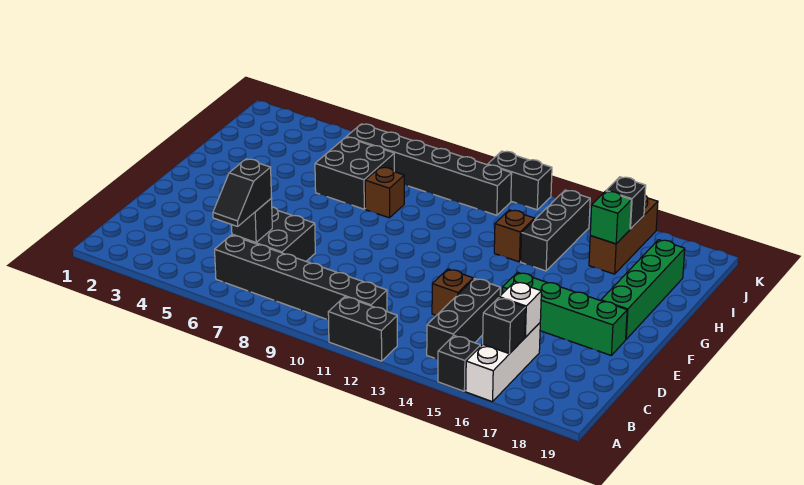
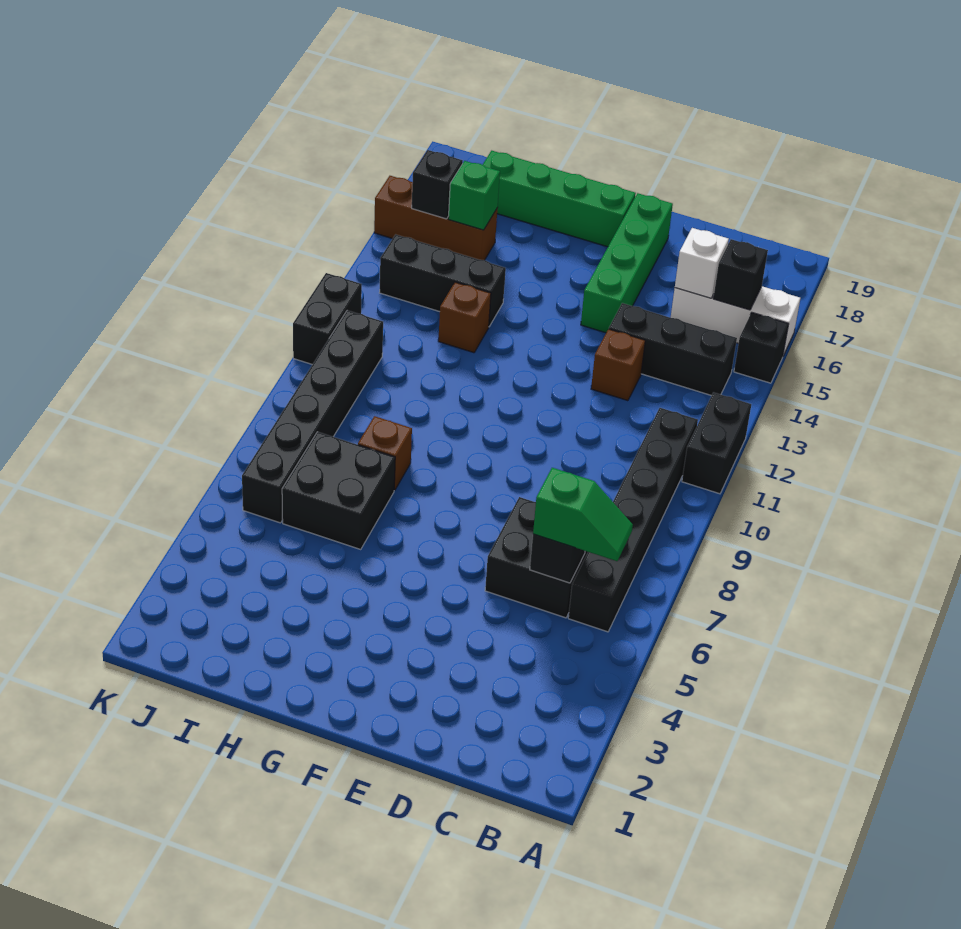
black 1x2 slope [213,159,272,226] -> green 1x2 slope [533,468,633,561]

